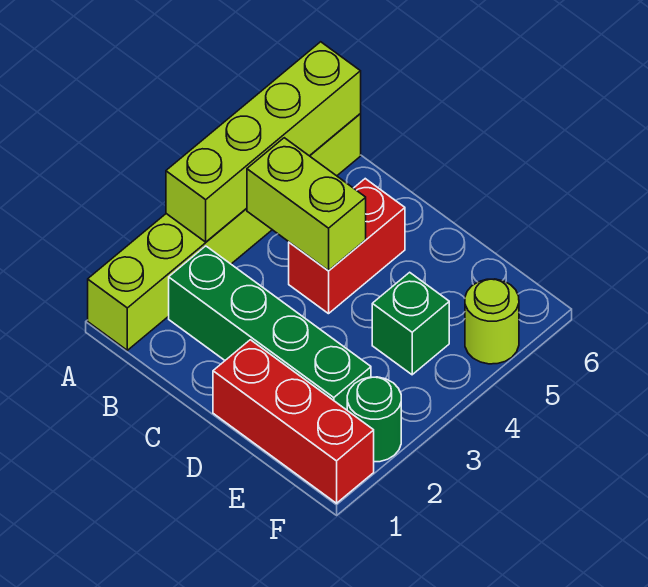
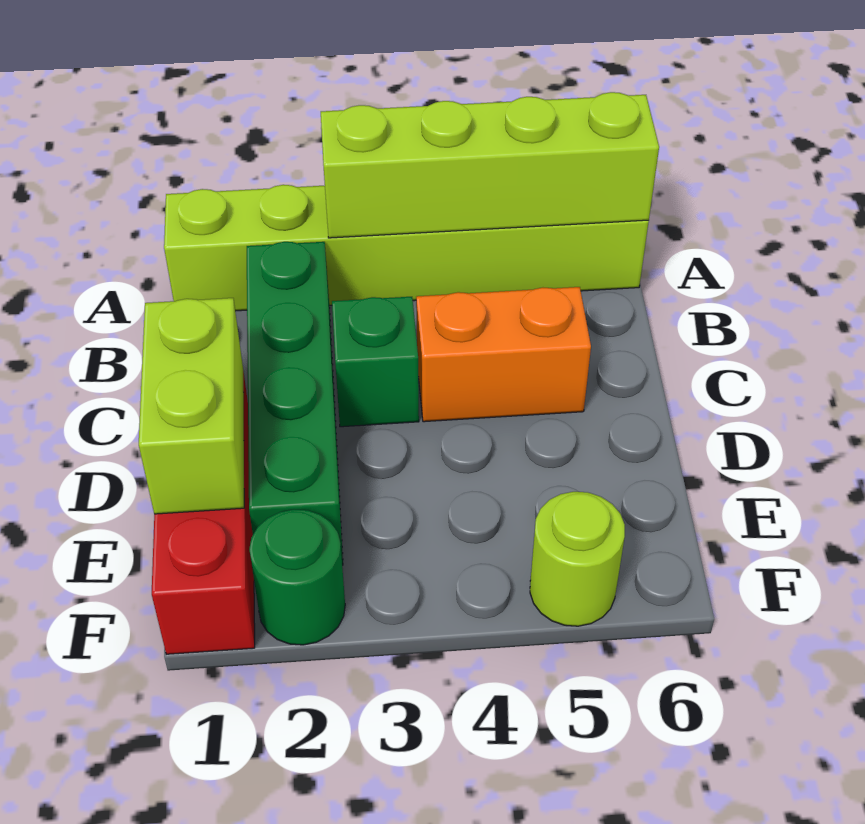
lime 1x2 brick [247,138,366,271] -> lime 1x2 brick moved to [139,298,244,514]
red 1x2 brick [289,179,405,314] -> orange 1x2 brick [416,287,591,422]
green 1x1 brick [372,272,449,375] -> green 1x1 brick moved to [332,297,419,427]

